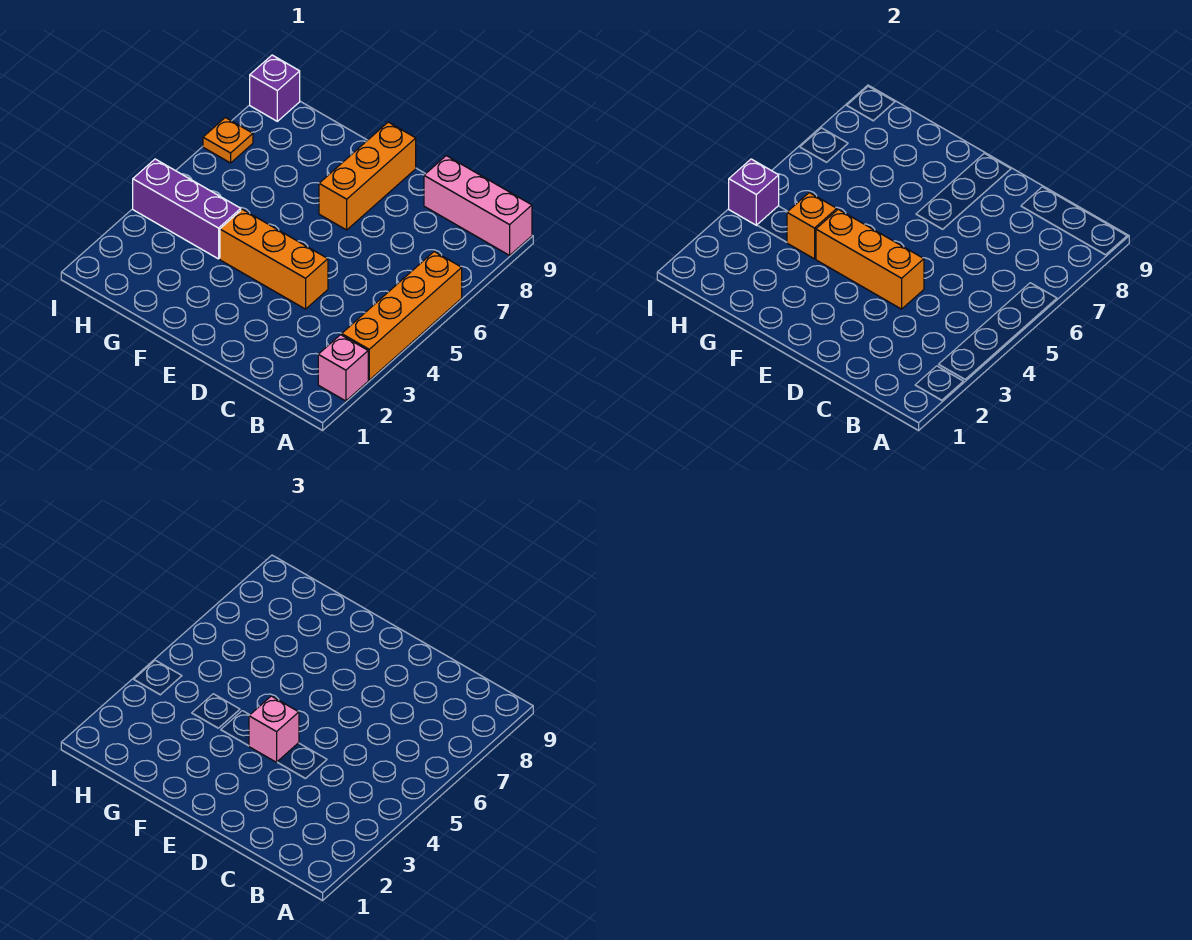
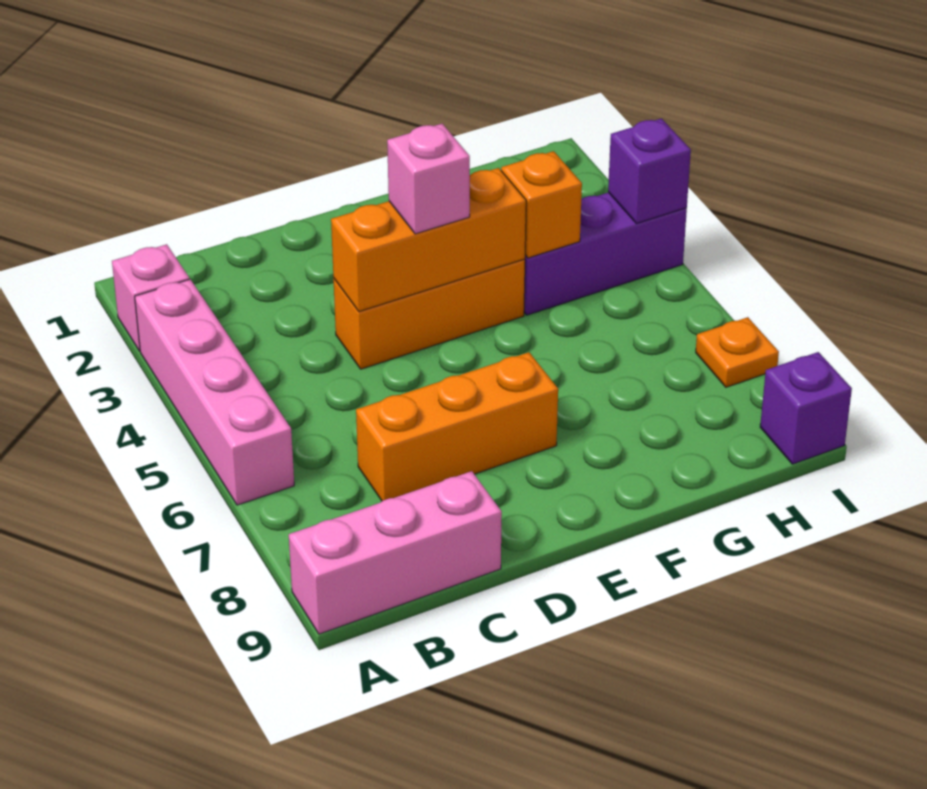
orange 1x4 brick [342,252,462,380] -> pink 1x4 brick [135,279,294,505]
orange 1x3 brick [319,122,416,230] -> orange 1x3 brick turned to [356,352,558,501]

